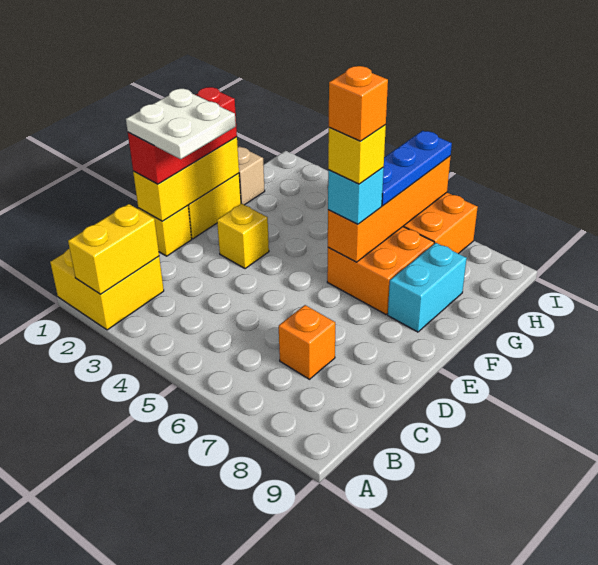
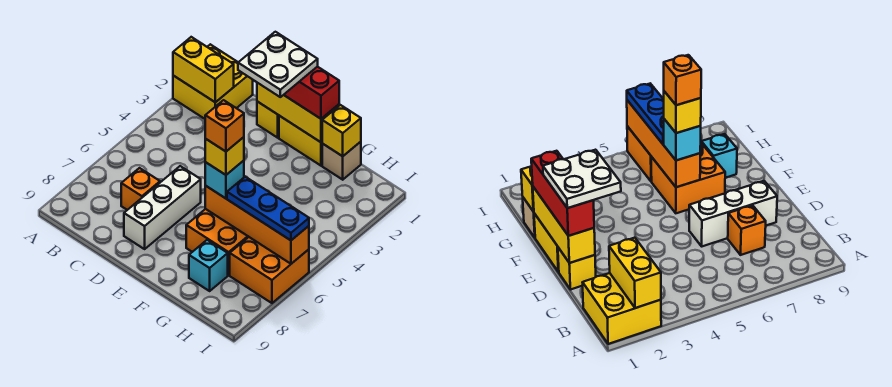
none -> white 1x3 brick [124,166,201,249]
yellow 1x1 brick [217,204,269,269] -> yellow 1x1 brick moved to [322,105,361,156]
cyan 1x2 brick [388,243,467,332] -> cyan 1x1 brick [189,240,228,291]

